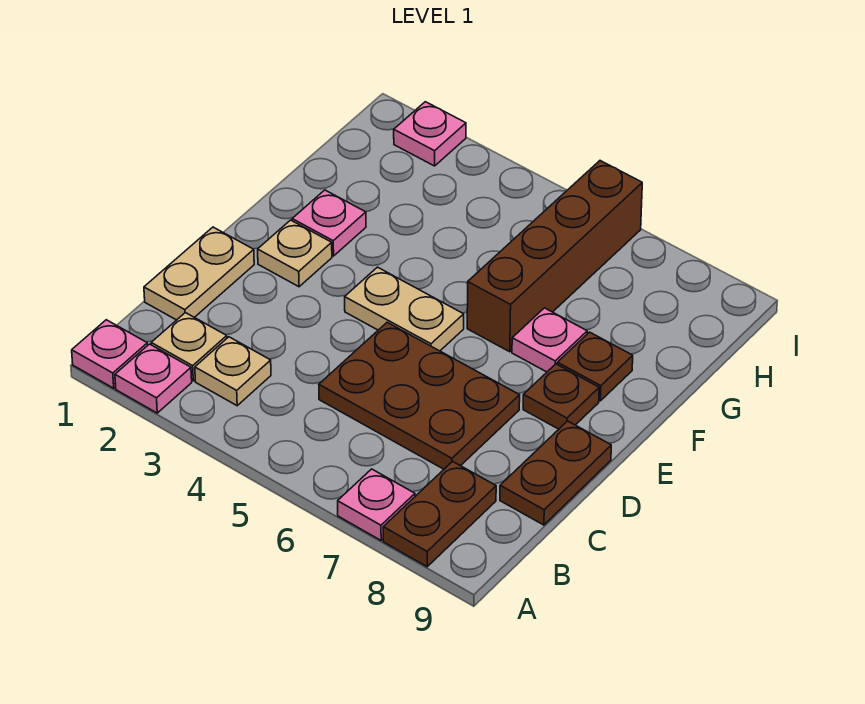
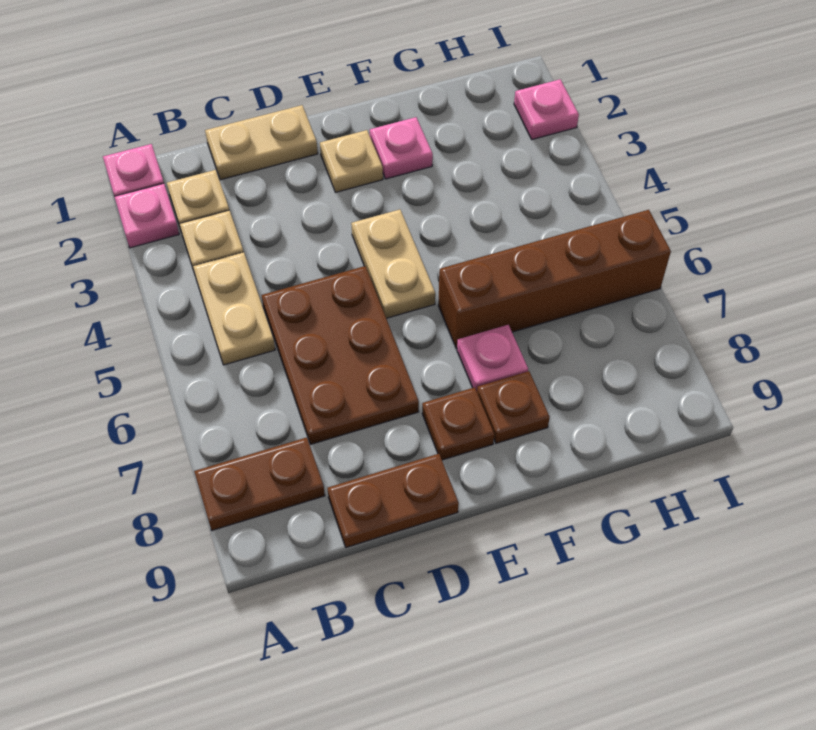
pink 1x1 plate [338,469,415,540] -> none
none -> tan 1x2 plate [193,252,275,365]

